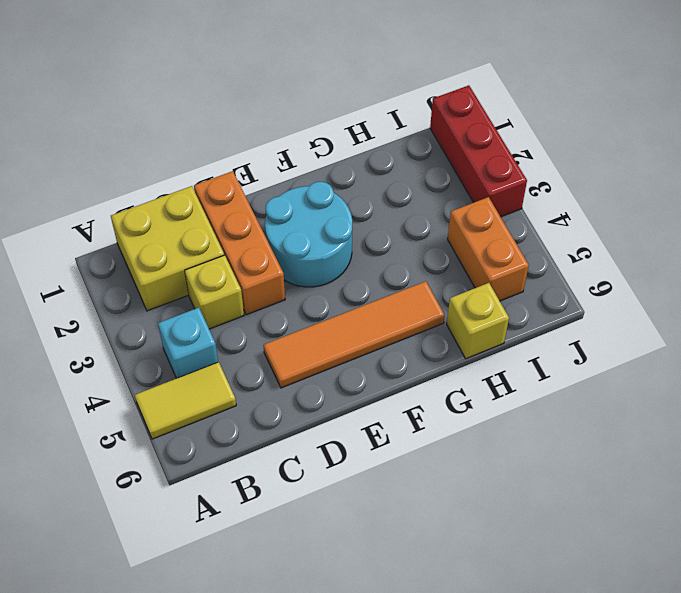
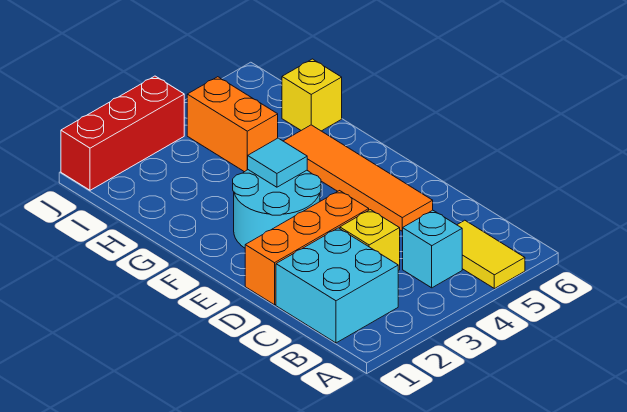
yellow 2x2 brick [111,186,224,311] -> cyan 2x2 brick [276,228,398,343]
none -> cyan 1x1 tile [248,138,307,187]
orange 1x2 brick [448,197,529,301] -> orange 1x2 brick turned to [187,77,278,172]

